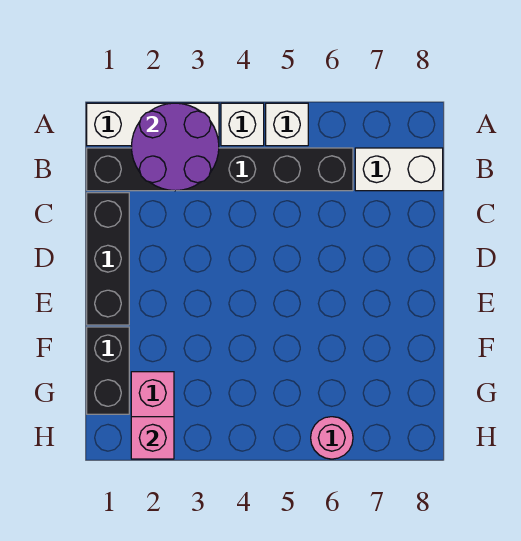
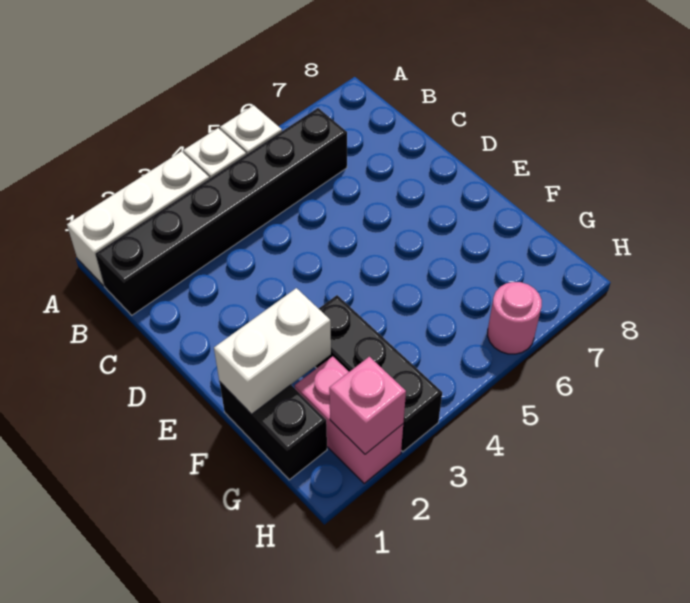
purple 2x2 round brick [131,103,219,191] -> none
white 1x2 brick [355,148,443,191] -> white 1x2 brick moved to [214,288,331,414]
black 1x3 brick [87,193,129,325] -> black 1x3 brick moved to [315,295,442,452]

